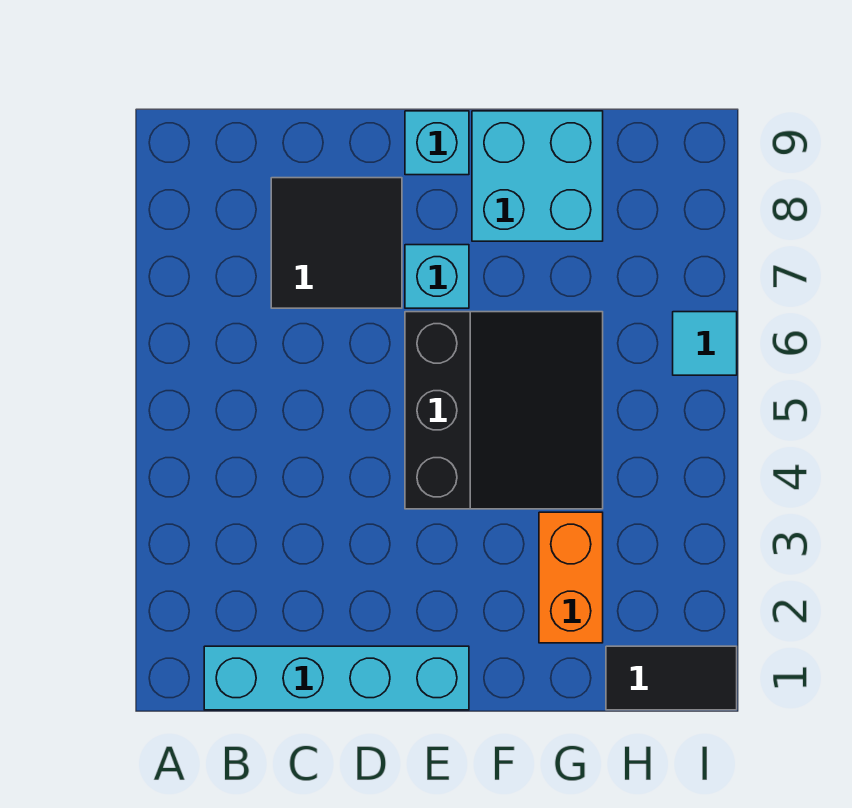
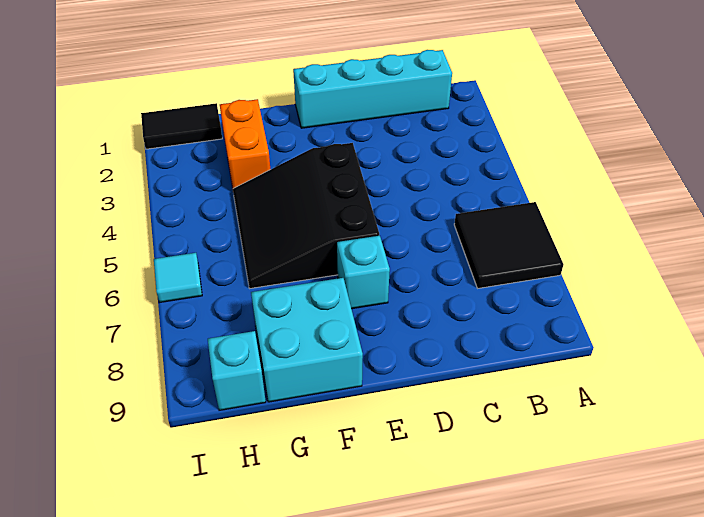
black 2x2 tile [271,178,402,308] -> black 2x2 tile moved to [454,202,563,288]
cyan 1x1 brick [405,111,469,175] -> cyan 1x1 brick moved to [208,331,266,410]

